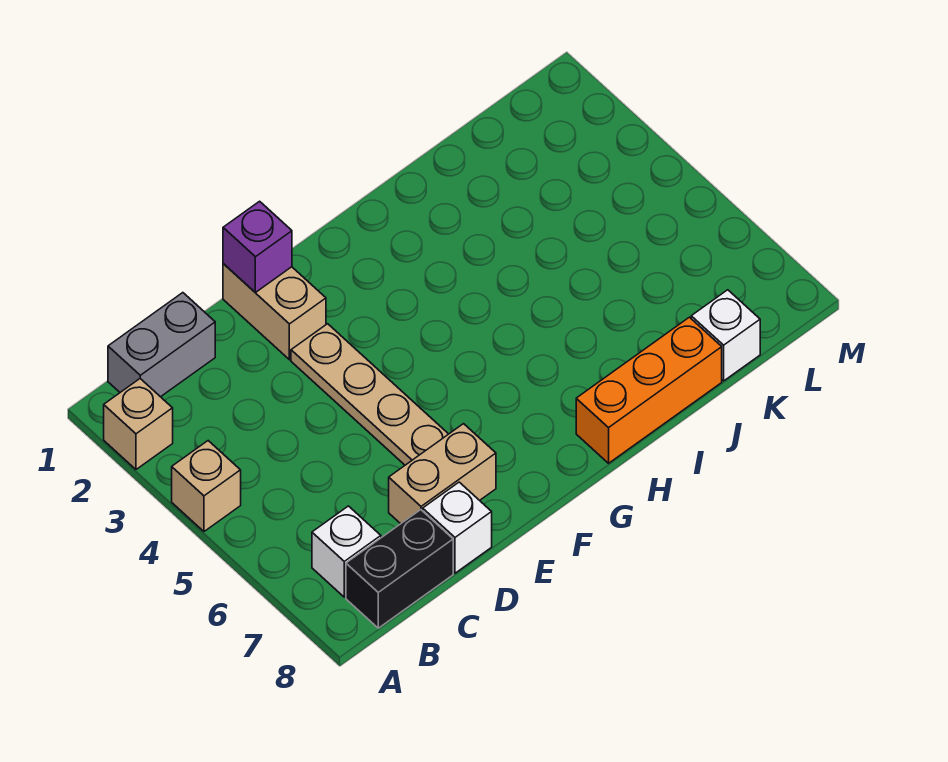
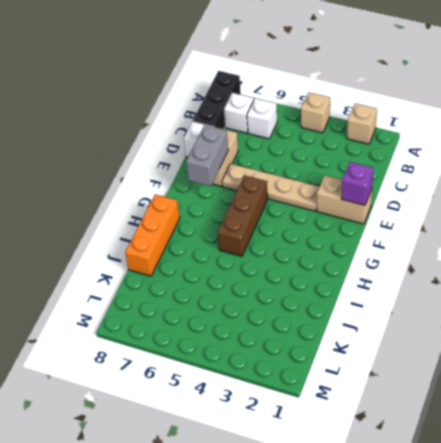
grey 1x2 brick [108,293,215,397] -> grey 1x2 brick moved to [186,125,228,186]
black 1x2 brick [346,510,453,628] -> black 1x3 brick [193,71,241,129]
none -> brown 1x3 brick [218,175,268,256]
white 1x1 brick [691,290,760,381] -> white 1x1 brick moved to [247,98,277,139]

